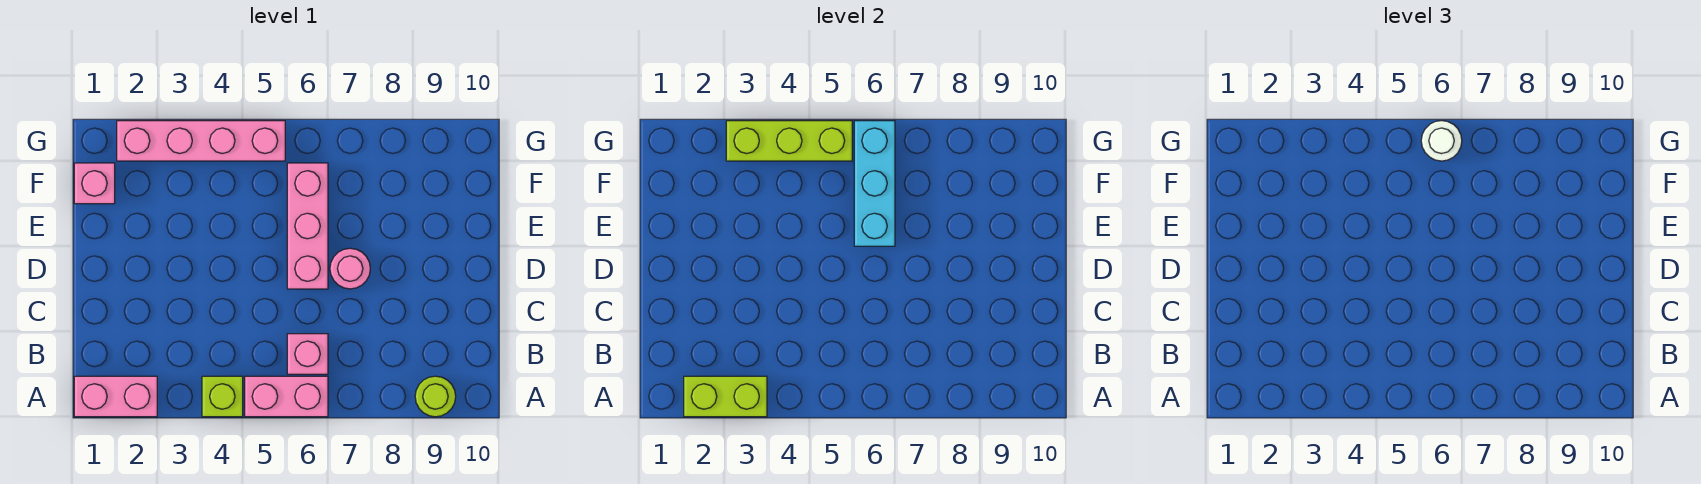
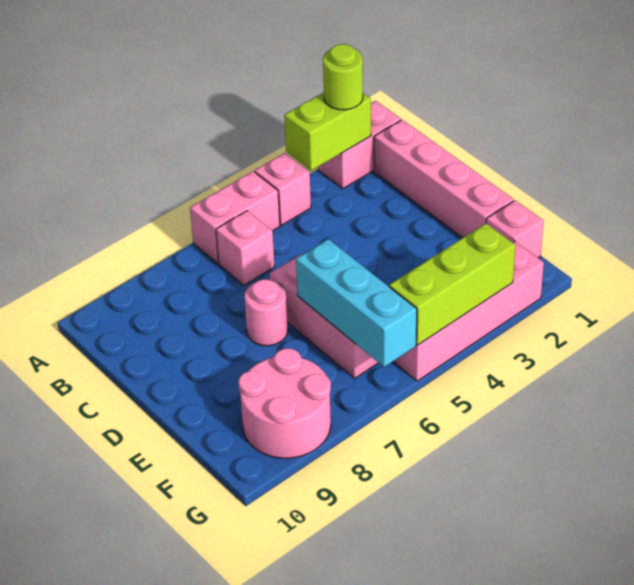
lime 1x1 brick [202,376,243,417] -> pink 1x1 brick [255,153,311,225]
lime 1x1 round brick [415,376,456,417] -> lime 1x1 round brick moved to [323,44,363,110]
none -> pink 1x4 brick [374,120,514,238]
none -> pink 2x2 round brick [239,348,331,458]
white 1x1 round brick [1421,121,1462,161] -> none

